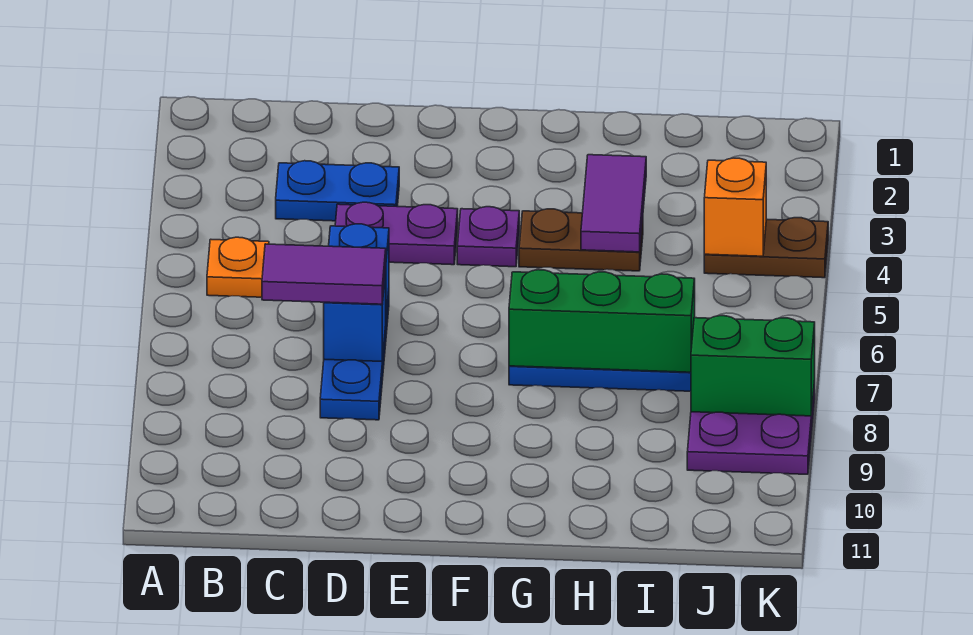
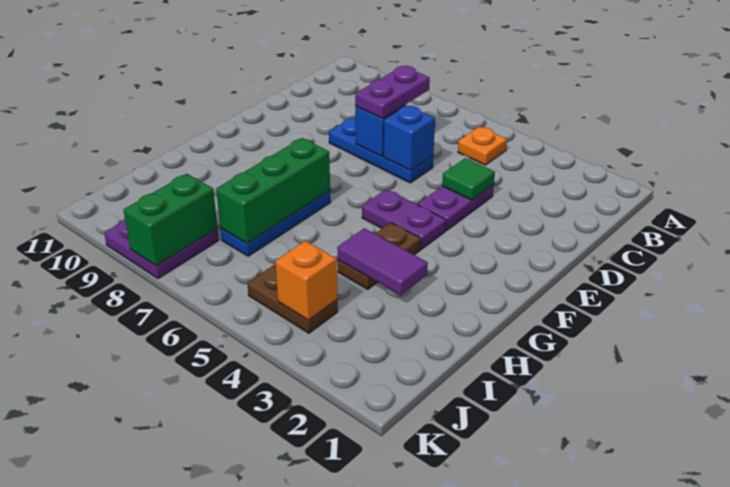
blue 1x2 plate [276,161,399,221] -> none
purple 1x2 tile [262,244,386,304] -> purple 1x2 plate [355,66,430,118]
none -> green 1x1 tile [442,158,495,200]
purple 1x1 plate [457,207,519,267] -> purple 1x2 plate [362,189,446,249]
brown 1x2 plate [704,218,828,278] -> brown 1x2 plate turned to [247,264,338,333]

